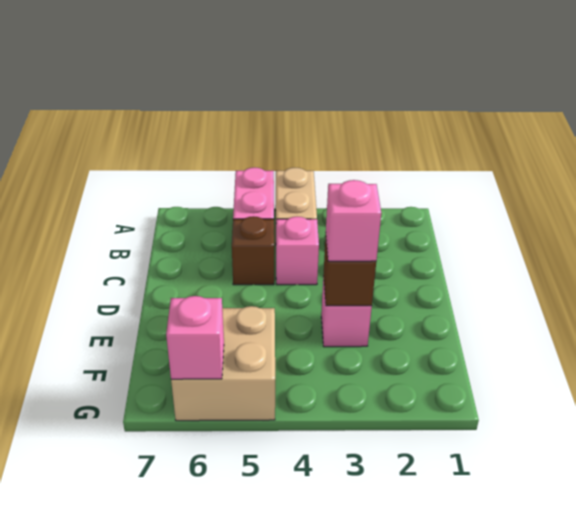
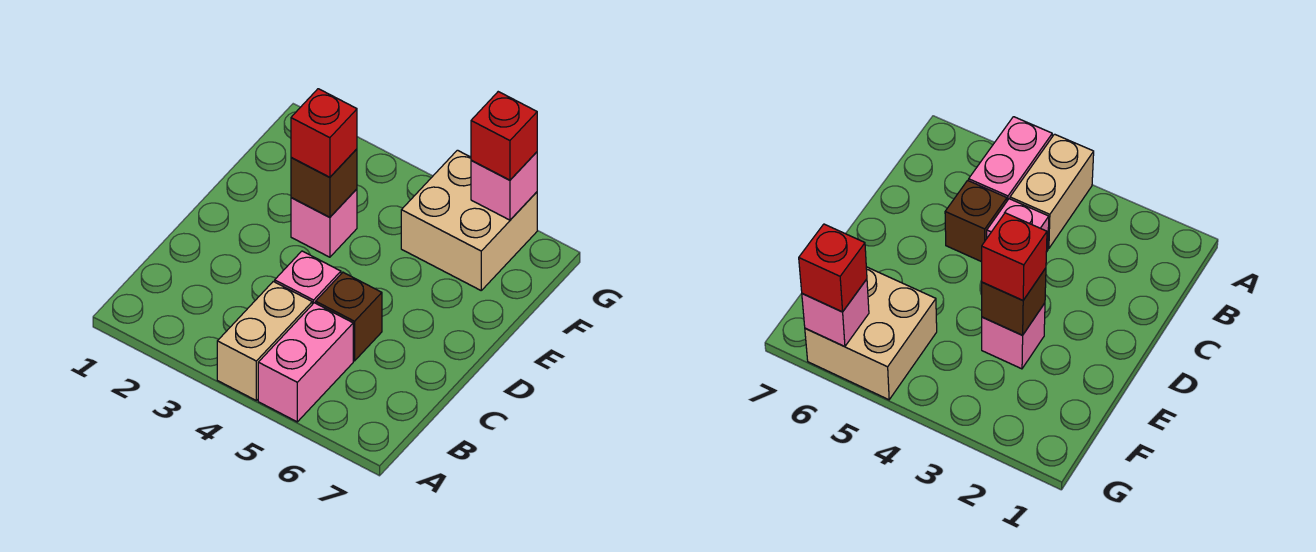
pink 1x1 brick [326,180,381,261] -> red 1x1 brick [291,89,357,177]
none -> red 1x1 brick [471,92,537,180]

